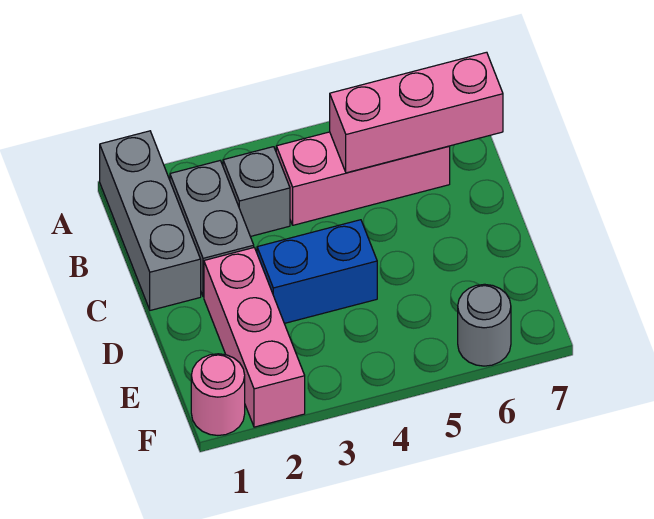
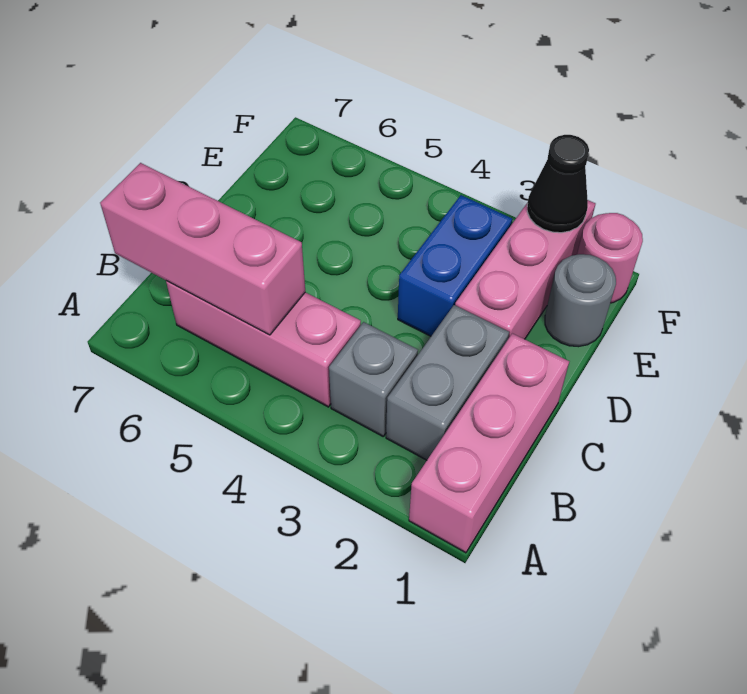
grey 1x3 brick [100,131,201,310] -> pink 1x3 brick [409,333,569,553]
blue 1x2 brick [257,220,377,323] -> blue 1x2 brick turned to [398,195,512,336]
none -> black 1x1 cone [527,135,589,233]
grey 1x1 round brick [458,284,511,366] -> grey 1x1 round brick moved to [545,254,616,347]

